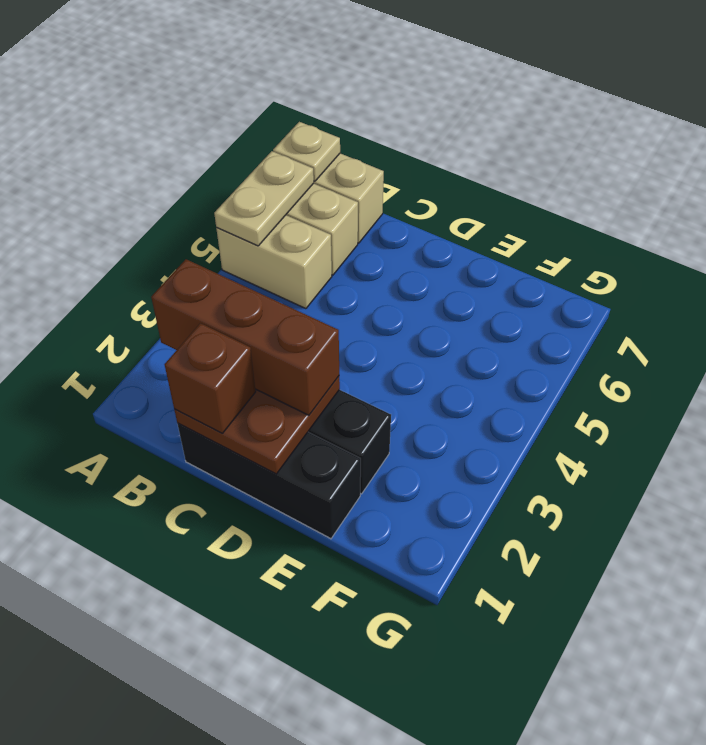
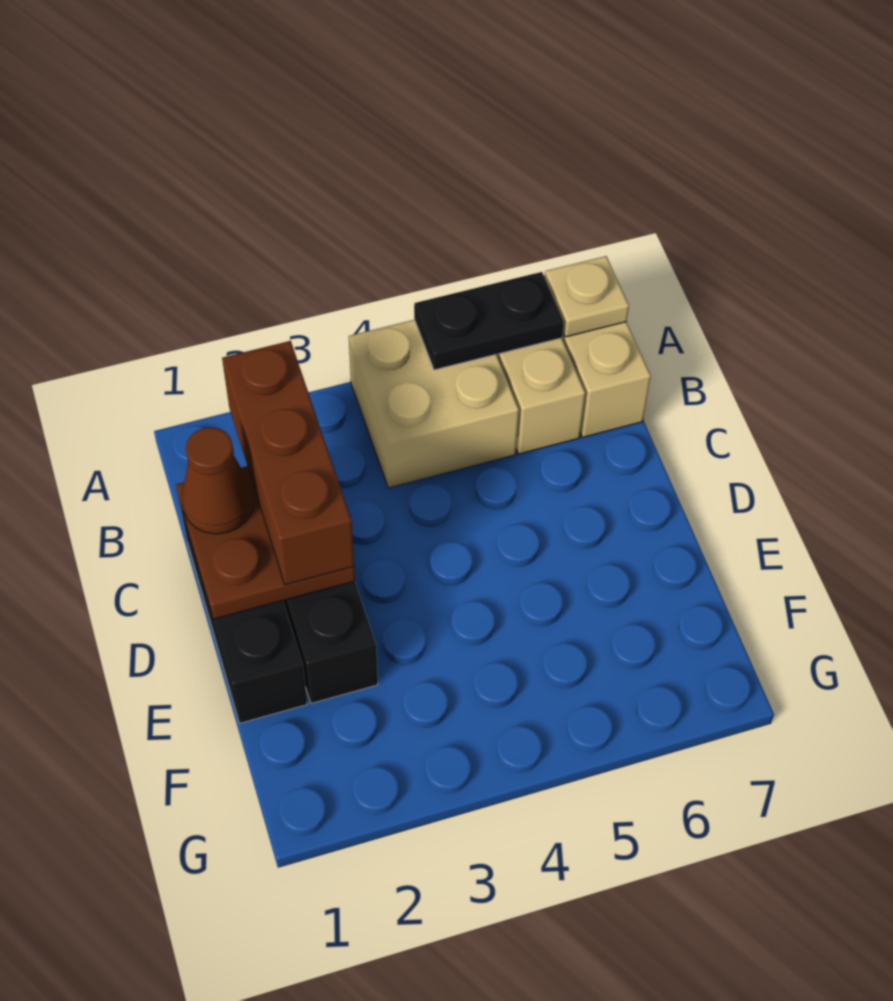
tan 1x2 brick [216,215,332,309] -> tan 2x2 brick [349,320,519,488]
tan 1x2 plate [214,151,314,246] -> black 1x2 plate [414,272,564,370]
brown 1x1 brick [165,323,256,433] -> brown 1x1 cone [182,427,254,534]

